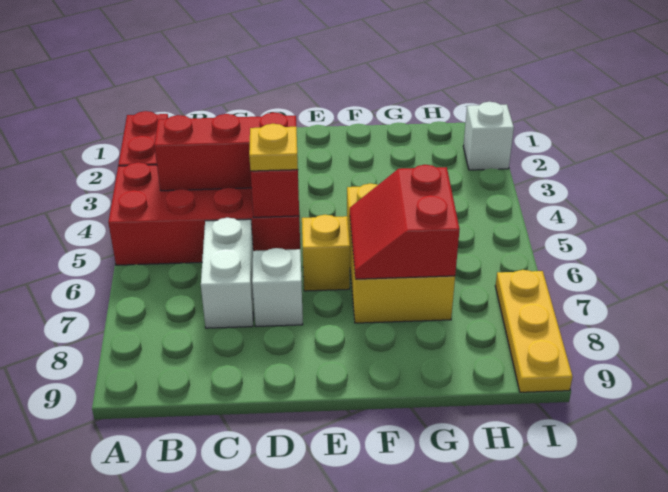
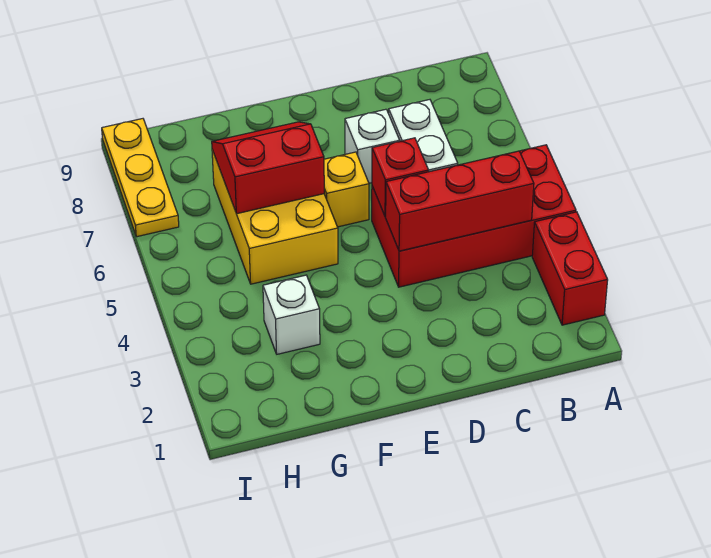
yellow 1x1 plate [249,124,298,171] -> none
red 2x2 slope [350,165,460,279] -> red 2x2 slope turned to [212,122,324,214]
white 1x1 brick [463,102,514,170] -> white 1x1 brick moved to [263,275,320,354]

